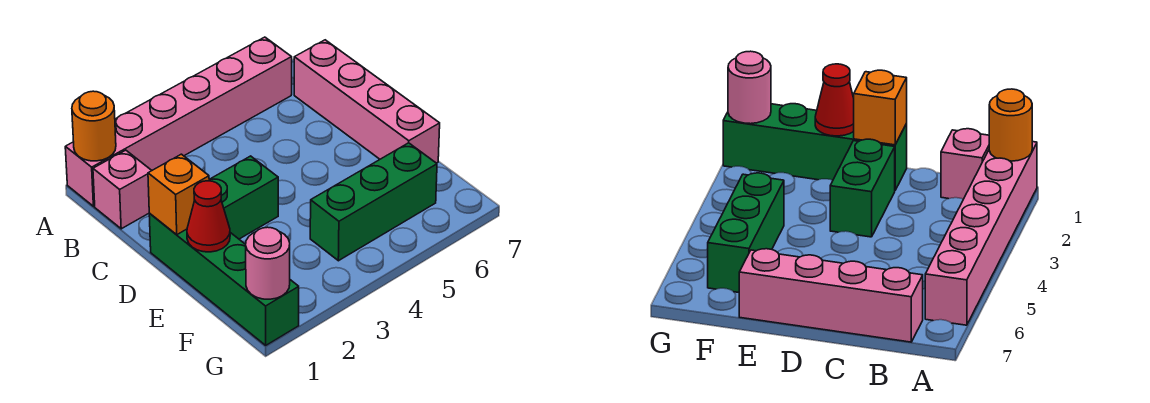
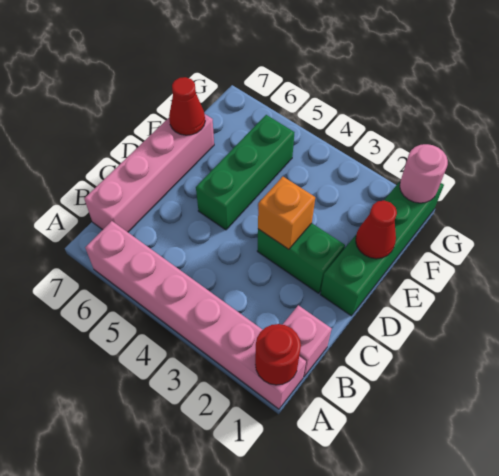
orange 1x1 round brick [72,91,116,161] -> red 1x1 round brick [255,324,301,385]
orange 1x1 brick [148,154,209,235] -> orange 1x1 brick moved to [258,177,315,249]
none -> red 1x1 cone [169,77,205,135]
green 1x3 brick [310,143,437,261] -> green 1x3 brick turned to [196,115,295,230]

